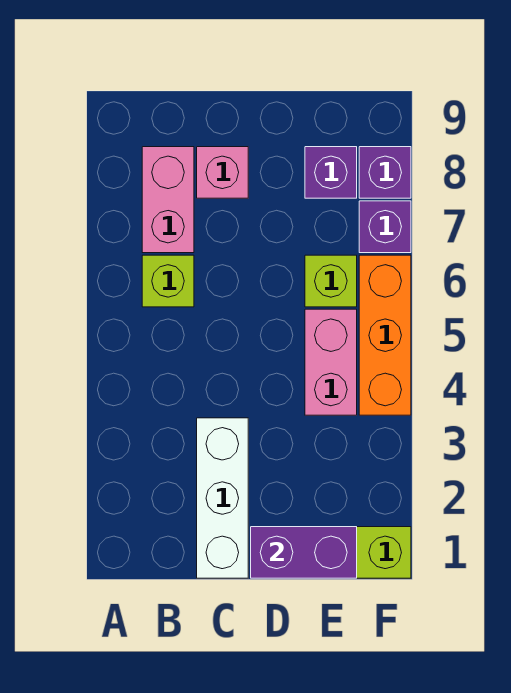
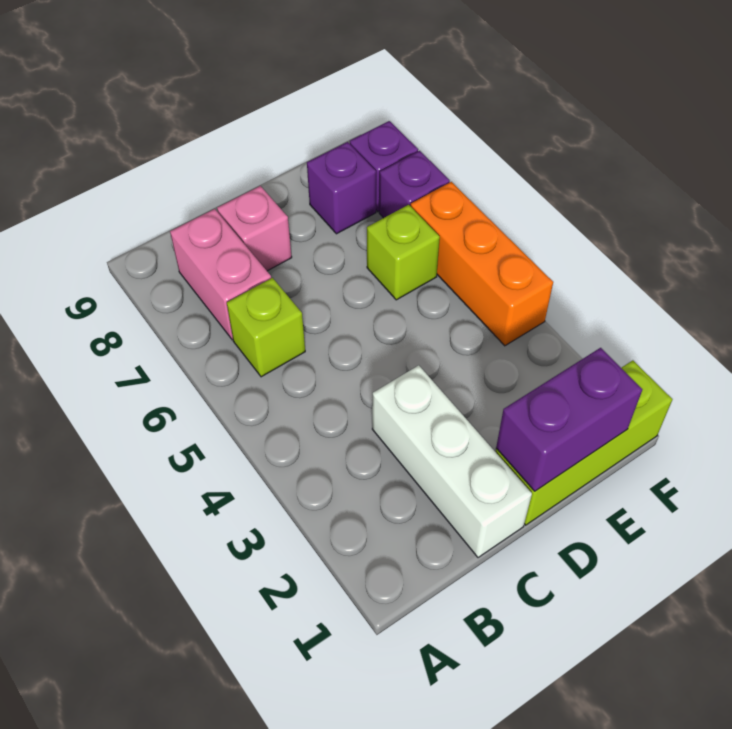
pink 1x2 brick [305,309,357,415] -> none

